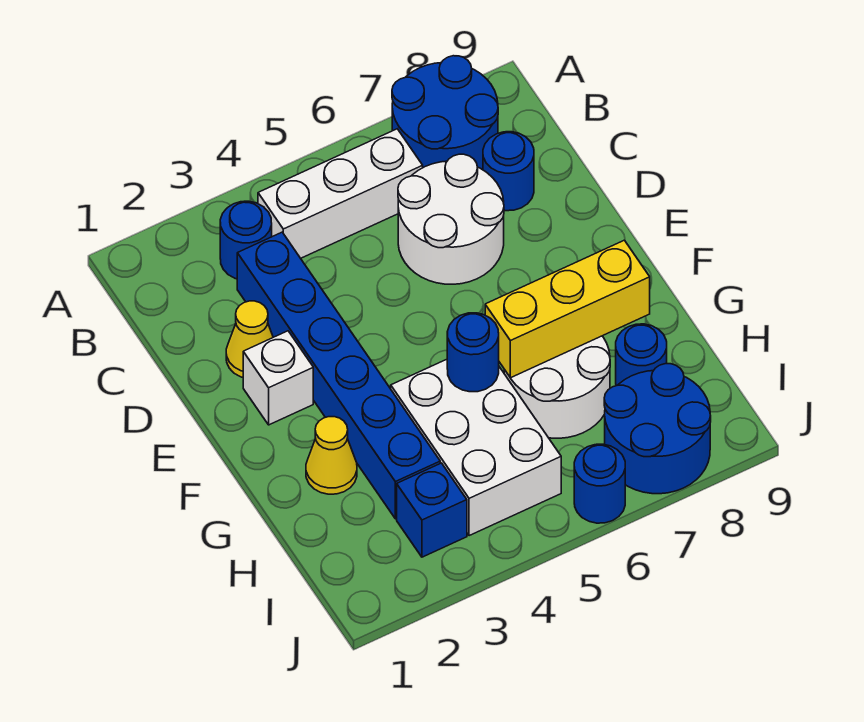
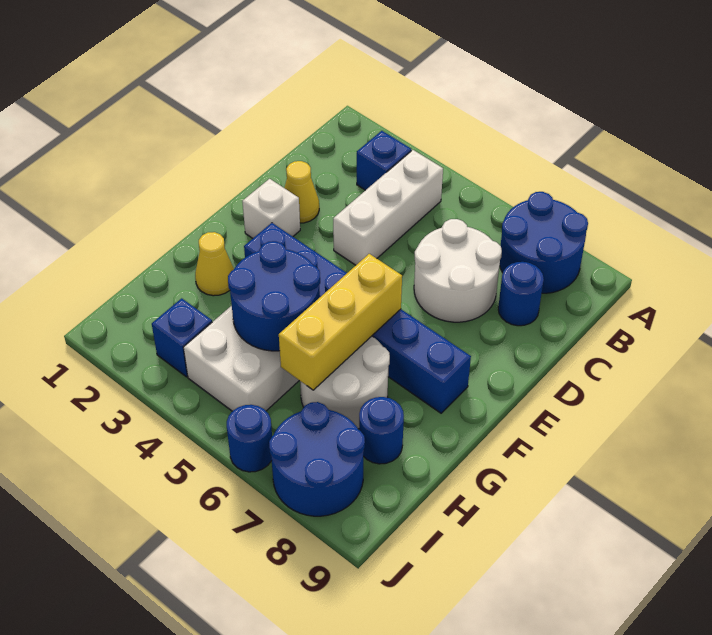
blue 1x1 round brick [220,201,272,279] -> blue 1x1 brick [357,131,411,190]
white 1x3 brick [258,129,423,258] -> white 1x3 brick turned to [333,150,443,265]
blue 1x6 brick [237,232,440,519] -> blue 1x6 brick turned to [244,223,471,413]
blue 1x1 round brick [447,313,499,392] -> blue 2x2 round brick [228,241,320,351]
yellow 1x3 brick [485,240,650,378] -> yellow 1x3 brick turned to [279,254,402,390]

